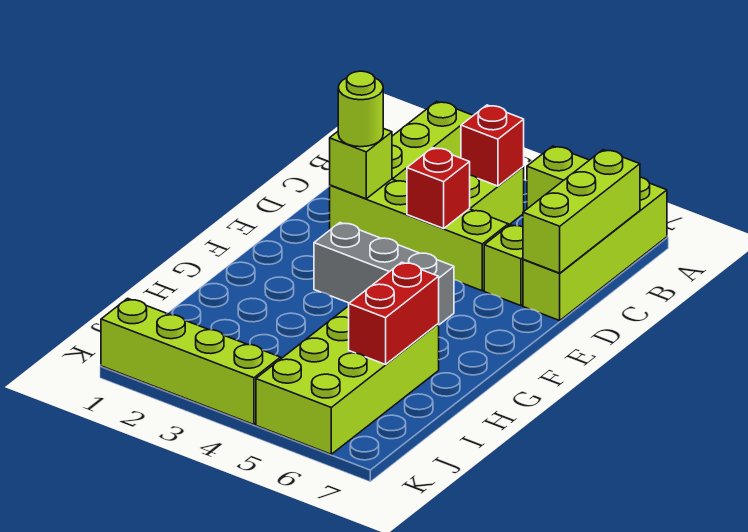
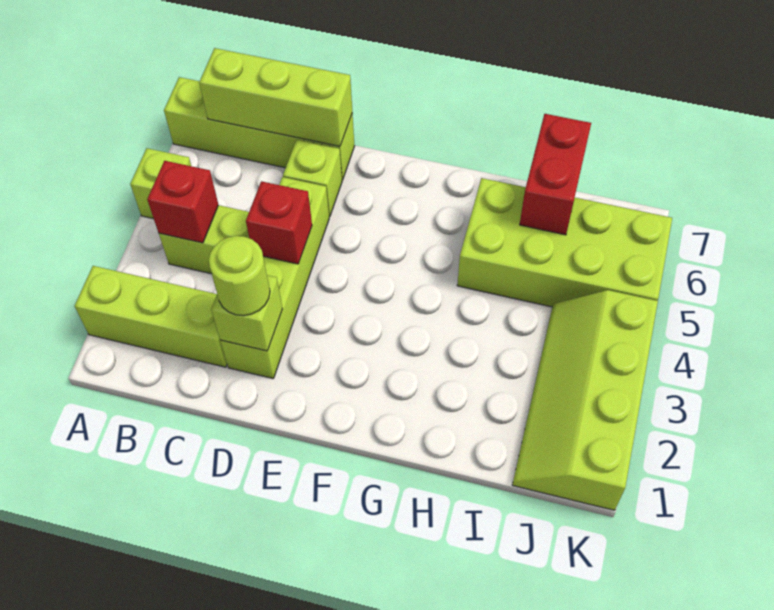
grey 1x3 brick [314,223,454,325] -> none
red 1x2 brick [349,262,439,364] -> red 1x2 brick turned to [520,114,591,235]

